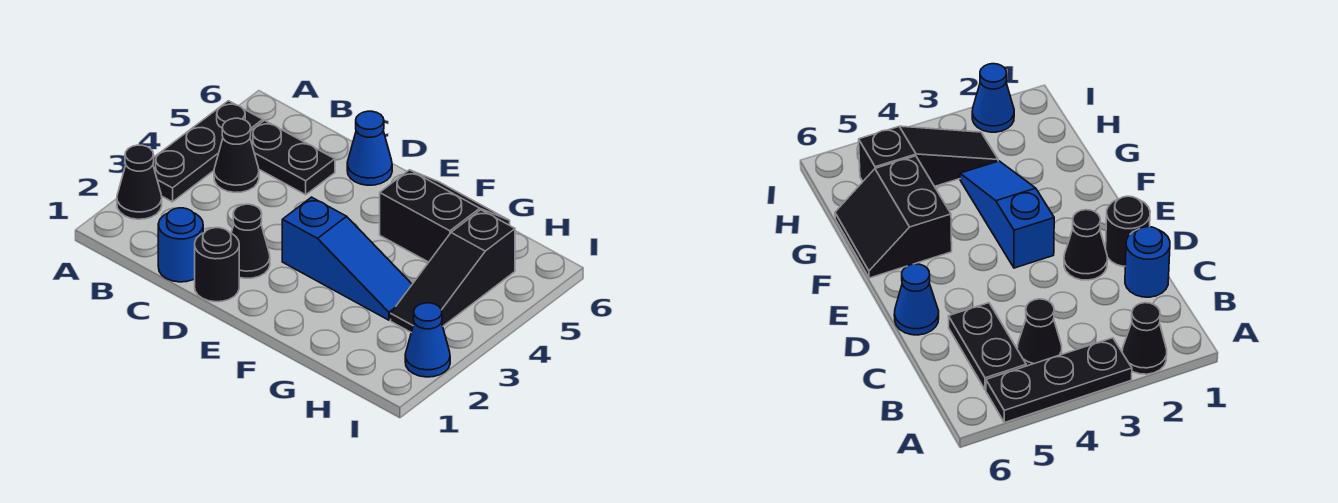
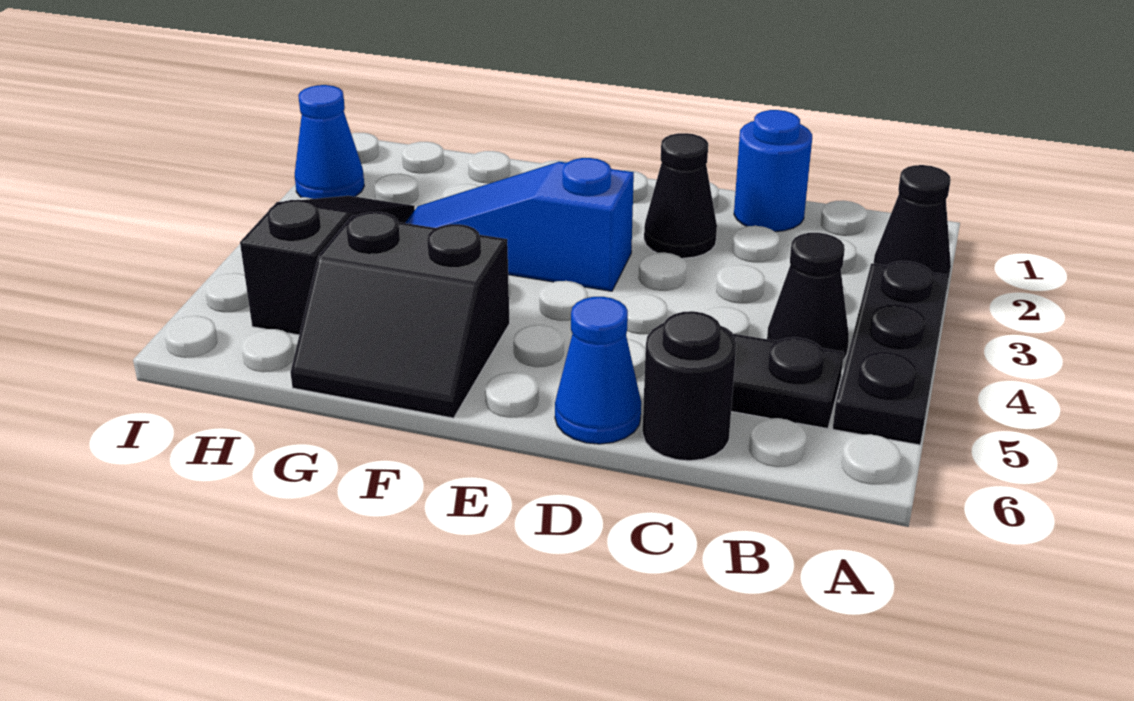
black 1x1 round brick [195,228,239,302] -> black 1x1 round brick moved to [643,311,736,461]

